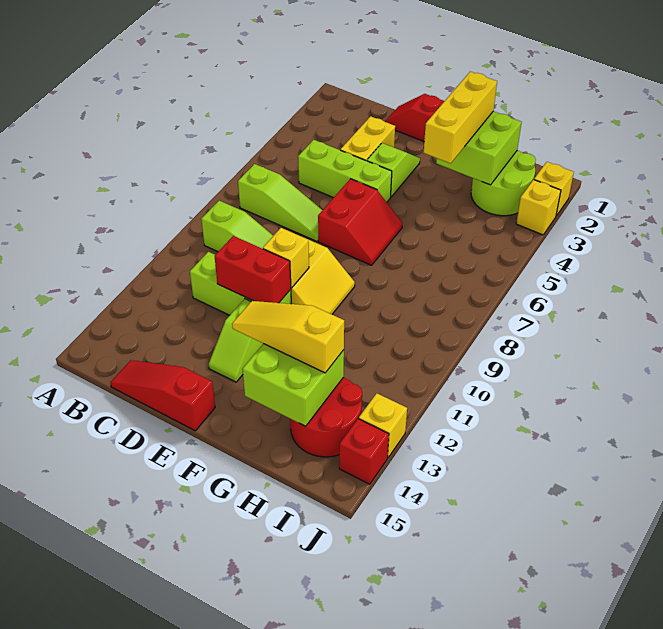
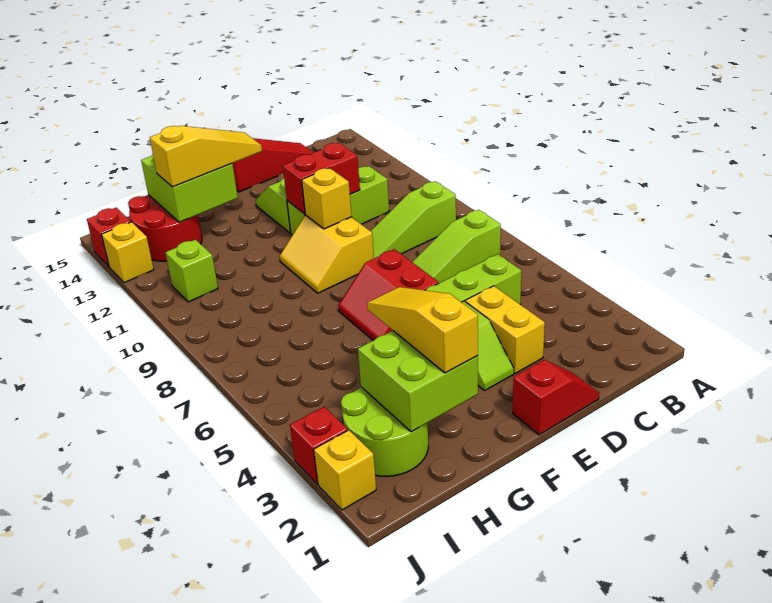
yellow 1x3 brick [424,72,497,163] -> yellow 1x3 slope [367,287,478,373]
none -> lime 1x1 brick [166,240,218,302]
yellow 1x1 brick [516,180,561,235] -> red 1x1 brick [290,407,348,484]

